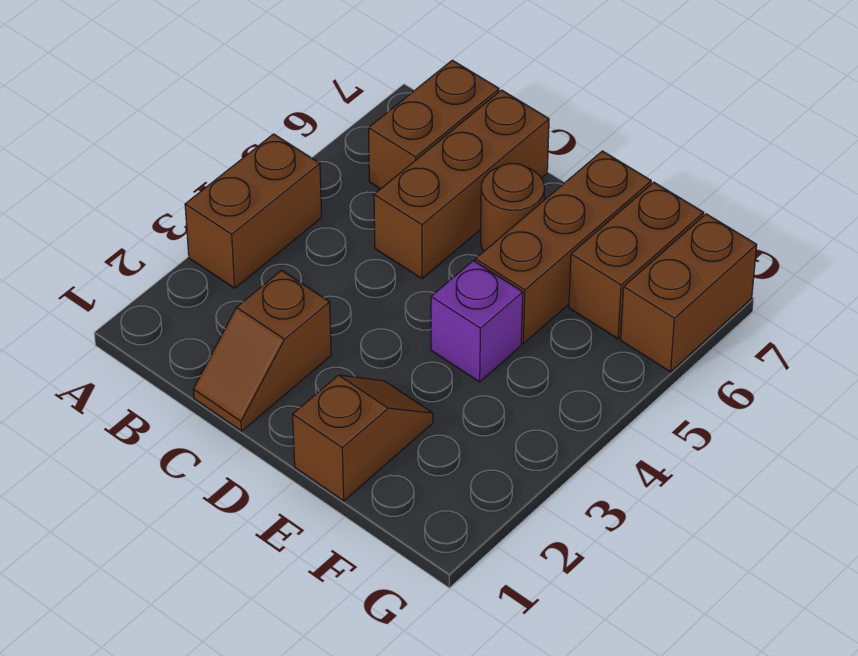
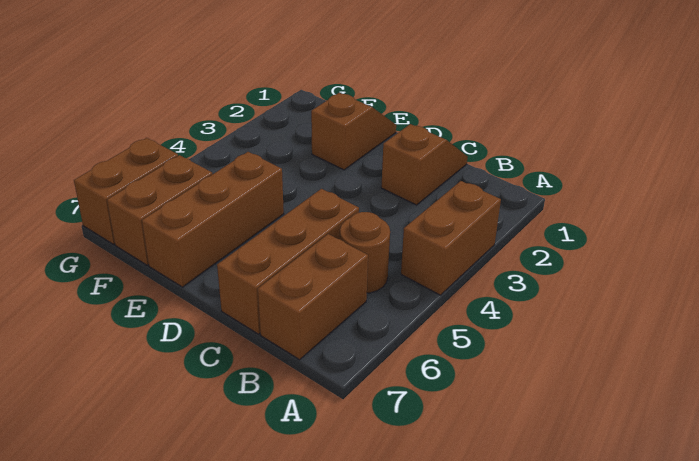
brown 1x1 round brick [481,164,545,251] -> brown 1x1 round brick moved to [340,212,390,293]
brown 1x2 slope [293,375,433,501] -> brown 1x2 slope turned to [311,93,396,170]
purple 1x1 brick [431,261,523,382] -> none

